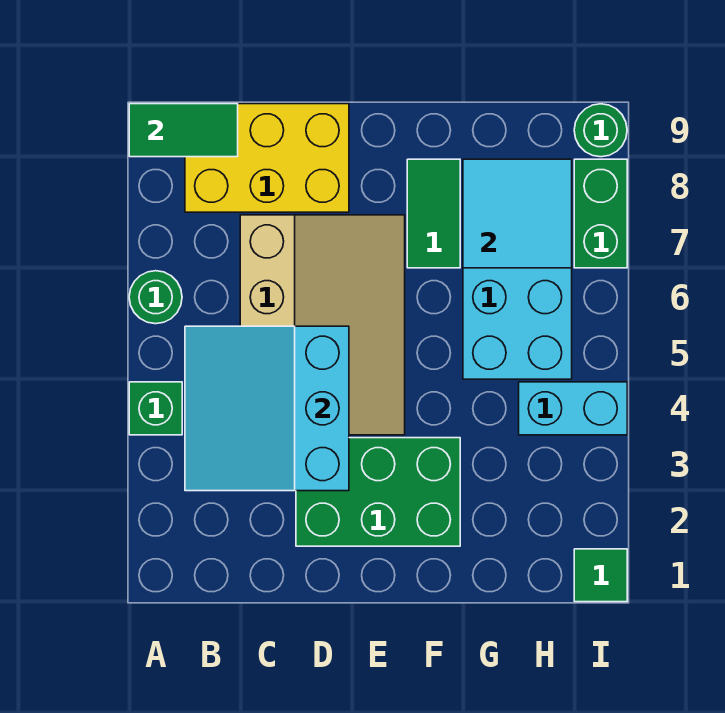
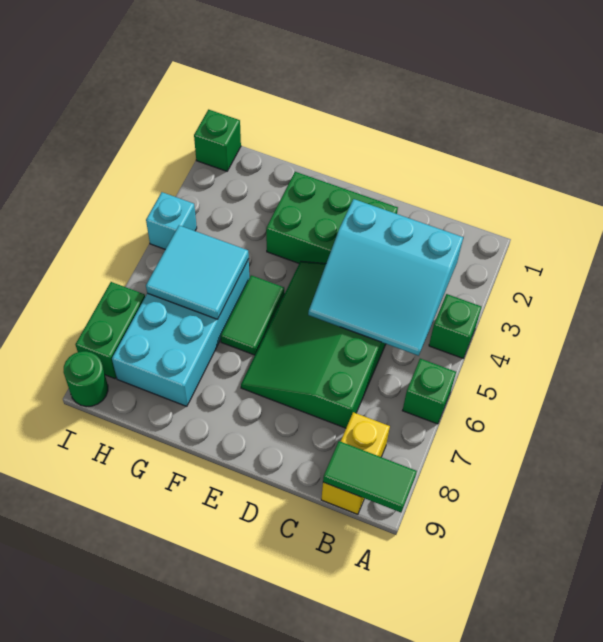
green 1x1 round brick [129,271,182,324] -> green 1x1 brick [402,359,456,424]
cyan 3x3 slope [185,326,349,491] -> cyan 3x3 slope turned to [308,199,463,356]
yellow 2x3 brick [185,104,349,212] -> yellow 1x2 brick [321,412,390,514]
tan 3x4 slope [240,215,405,435] -> green 3x4 slope [241,261,386,428]
green 1x2 tile [407,159,460,268] -> green 1x2 tile moved to [221,275,284,355]
cyan 2x2 tile [463,159,572,268] -> cyan 2x2 tile moved to [146,225,249,319]
cyan 1x2 brick [519,382,627,435] -> cyan 1x1 brick [146,192,197,249]
green 1x1 tile [574,549,627,602] -> green 1x1 brick [194,110,241,171]

